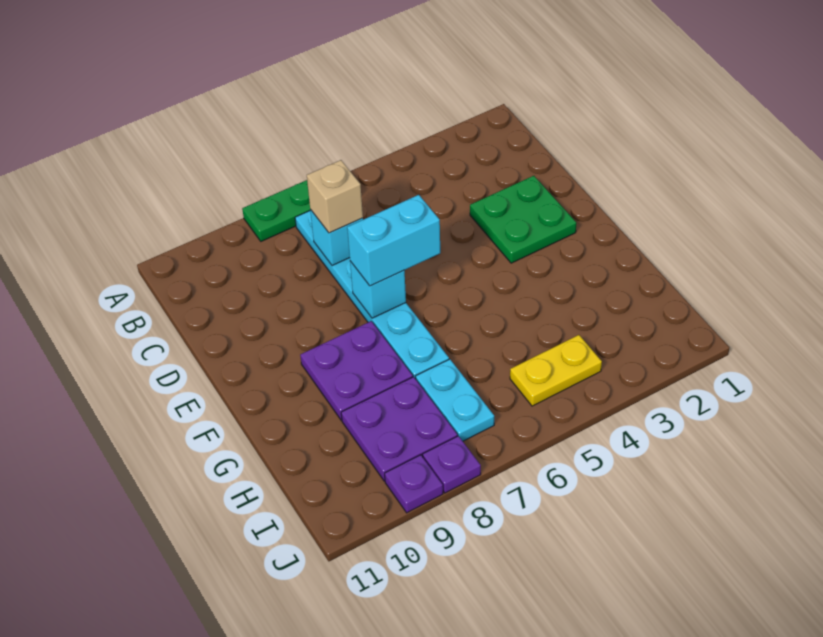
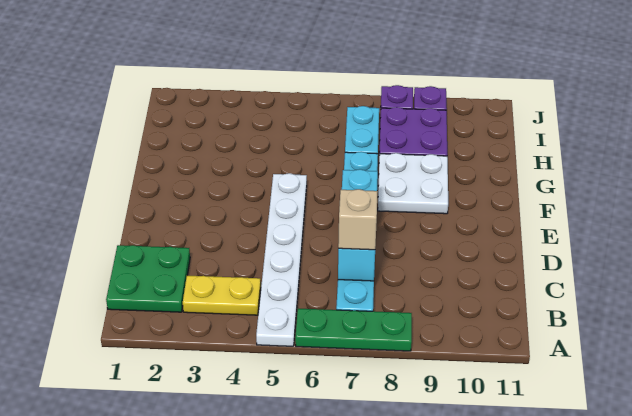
none -> white 1x6 plate [256,173,307,346]
green 2x2 plate [470,176,576,263] -> green 2x2 plate moved to [106,245,190,312]
cyan 1x2 brick [347,195,440,286] -> none
purple 2x2 plate [300,321,413,420] -> white 2x2 plate [378,153,448,214]
yellow 1x2 plate [510,335,602,406] -> yellow 1x2 plate moved to [183,275,261,315]

